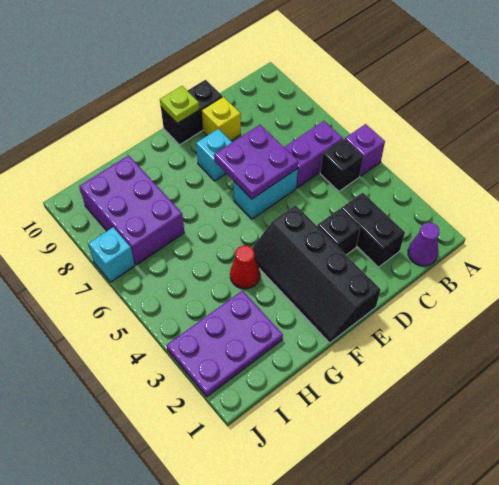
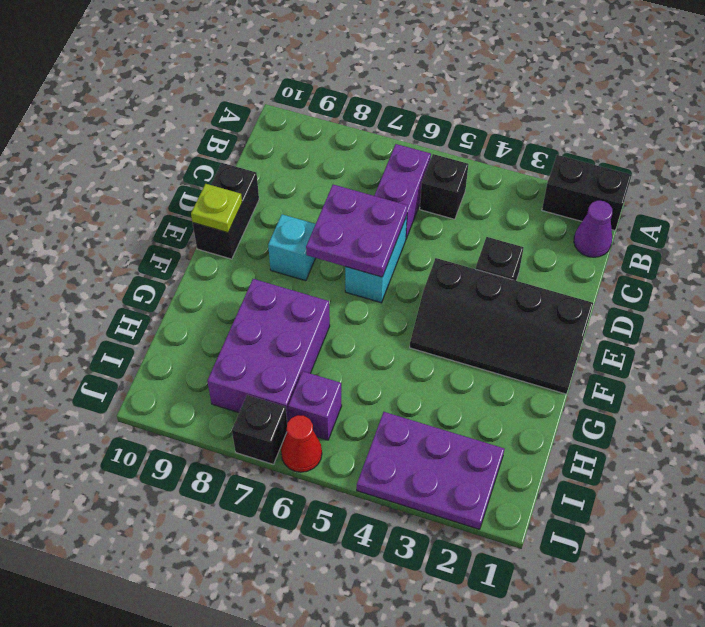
purple 1x1 brick [345,124,385,176] -> purple 1x1 brick moved to [288,371,342,440]
black 1x2 brick [341,193,405,267] -> black 1x2 brick moved to [542,155,631,230]
yellow 1x1 brick [202,97,241,141] -> none
red 1x1 cone [230,245,260,289] -> red 1x1 cone moved to [281,415,322,472]
purple 2x3 plate [167,291,283,397] -> purple 2x3 plate turned to [357,412,504,529]
purple 2x3 brick [80,155,184,265] -> purple 2x3 brick turned to [207,279,330,423]
cyan 1x1 brick [88,227,135,282] -> black 1x1 brick [232,395,287,464]

